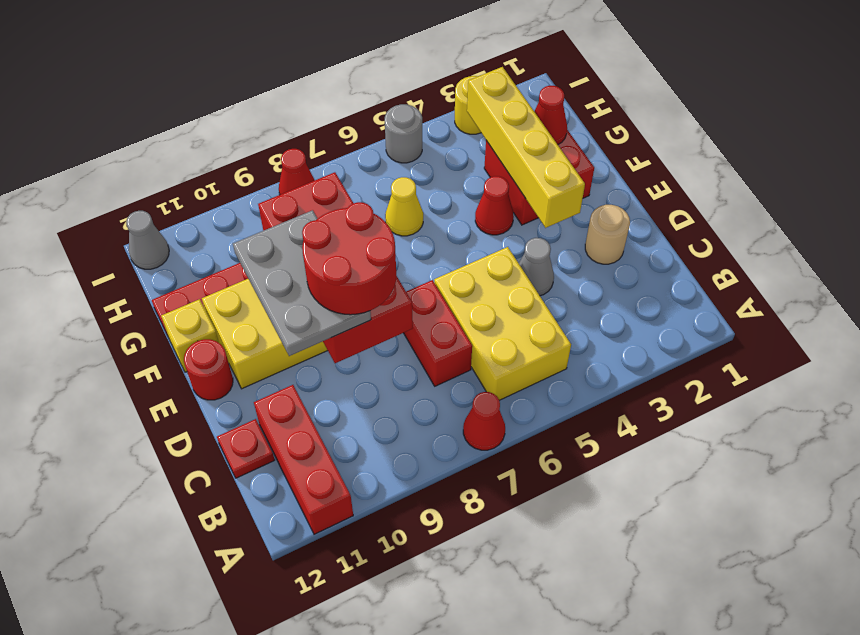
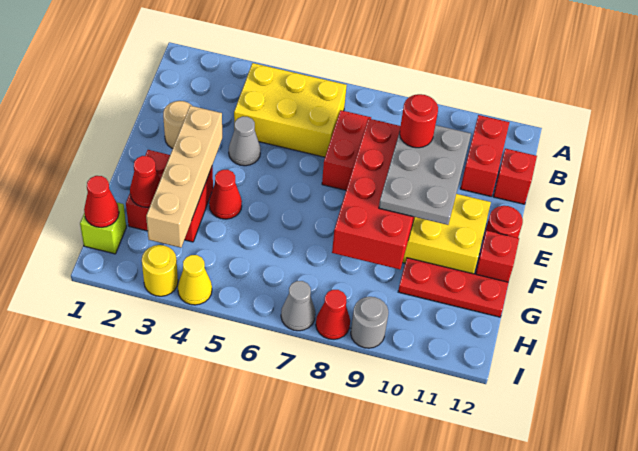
red 1x1 cone [463,392,505,450] -> red 1x1 cone moved to [84,176,119,227]
red 1x3 brick [254,385,353,534] -> red 1x2 brick [460,115,509,196]
yellow 2x3 brick [434,247,571,400] -> yellow 2x3 brick turned to [234,63,347,157]
red 1x1 plate [217,419,275,478] -> red 1x1 brick [493,149,537,204]
red 2x2 round brick [302,202,396,315] -> red 1x1 round brick [400,94,438,148]
yellow 1x4 brick [467,67,585,228] -> tan 1x4 brick [146,106,222,248]
yellow 1x1 brick [161,299,219,372] -> red 1x1 brick [476,230,519,282]
yellow 1x1 cone [385,177,423,236] -> yellow 1x1 cone moved to [178,255,212,305]
none -> lime 1x1 brick [80,203,126,254]
grey 1x1 round brick [385,104,422,163] -> grey 1x1 round brick moved to [351,297,388,348]
grey 1x1 cone [126,211,169,269] -> grey 1x1 cone moved to [281,281,315,331]

